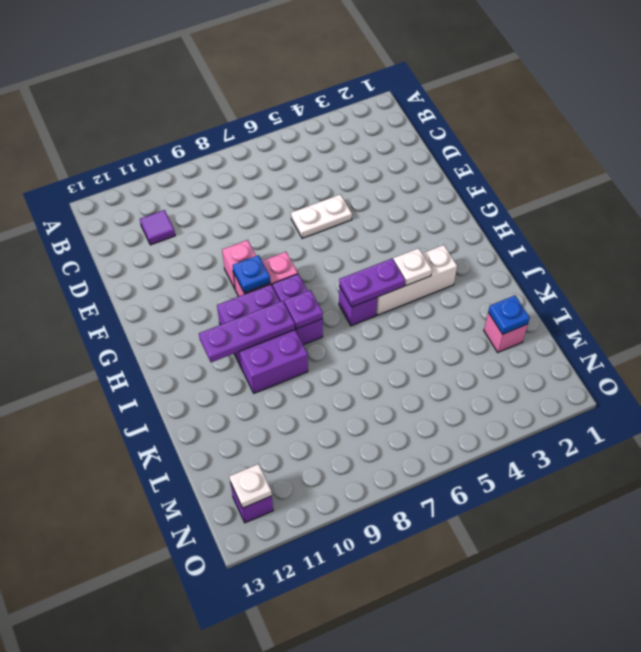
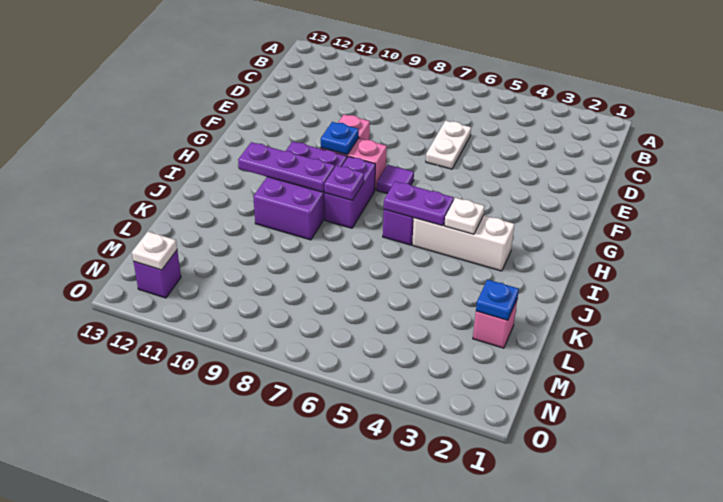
purple 1x1 tile [140,210,175,245] -> purple 1x1 tile moved to [377,165,414,194]
white 1x2 plate [291,194,352,238] -> white 1x2 plate turned to [426,121,471,169]

